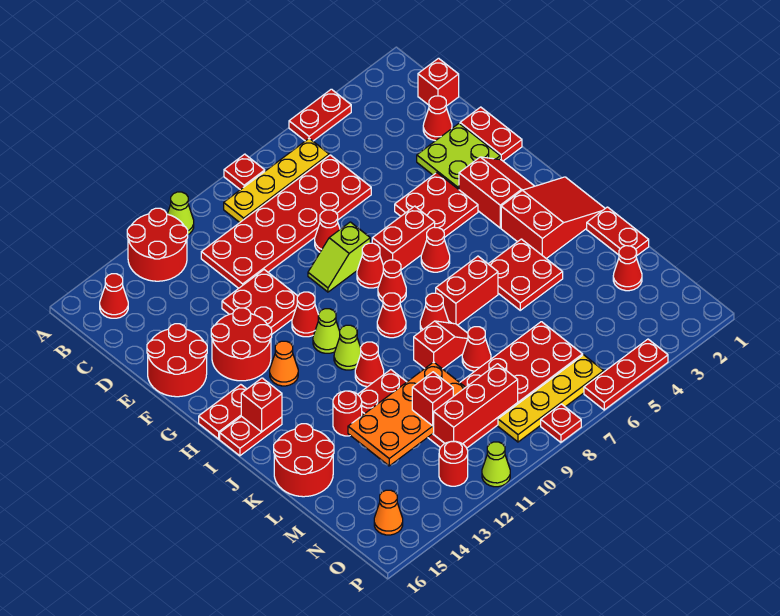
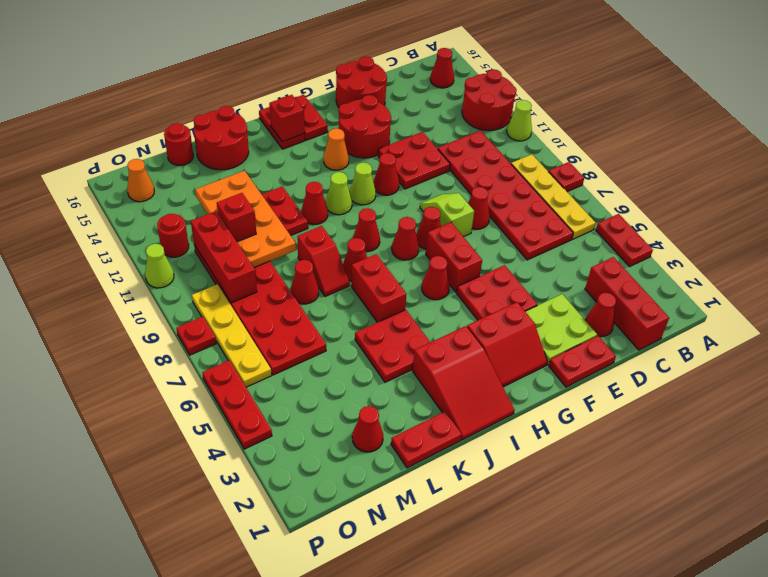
red 1x1 brick [418,58,459,106] -> red 1x3 brick [585,257,669,350]
red 1x1 round brick [333,391,362,436] -> red 1x1 round brick moved to [164,123,193,165]

